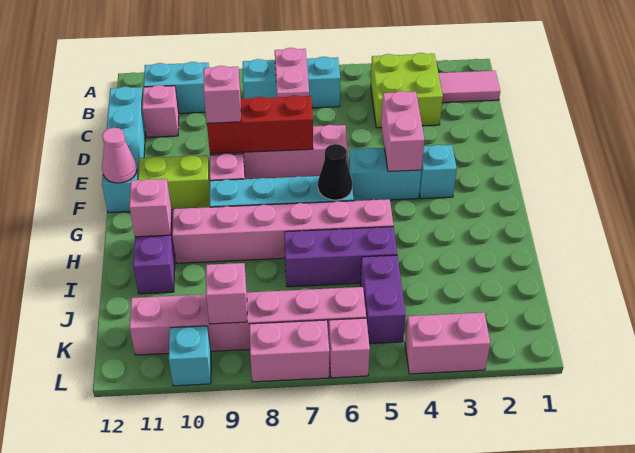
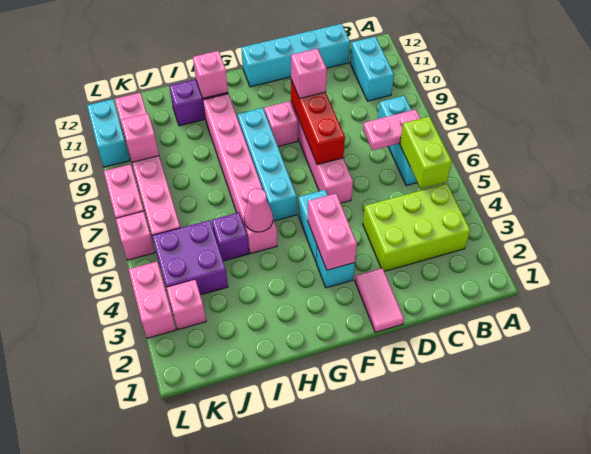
pink 1x2 tile [438,71,500,103] -> pink 1x2 tile moved to [355,268,404,332]
lime 2x2 brick [371,53,443,128] -> lime 2x3 brick [363,184,470,271]
pink 1x1 brick [142,85,179,137] -> pink 1x1 brick moved to [166,280,206,330]
pink 1x2 brick [381,91,424,171] -> pink 1x2 brick turned to [308,194,357,270]
lime 1x2 brick [138,155,210,210] -> lime 1x2 brick moved to [400,117,452,189]
pink 1x1 cone [102,128,137,183] -> pink 1x1 cone moved to [244,188,273,232]
black 1x1 cone [318,144,352,200] -> none
purple 1x3 brick [284,227,397,287] -> purple 1x1 brick [212,213,249,261]
purple 1x2 brick [360,255,406,344] -> purple 2x2 brick [152,220,228,295]
cyan 1x1 brick [169,326,211,386] -> cyan 1x2 brick [87,99,130,167]

